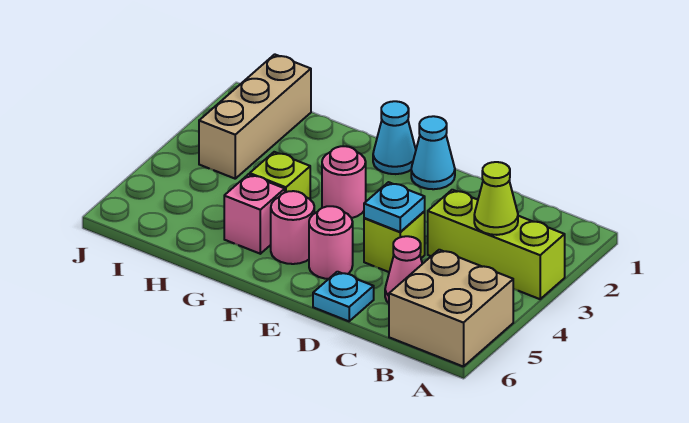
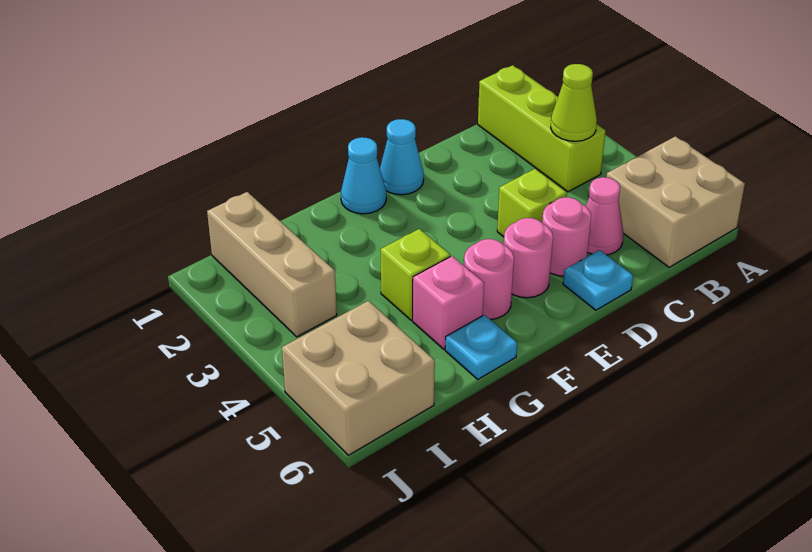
lime 1x3 brick [428,190,565,299] -> lime 1x3 brick turned to [478,65,606,192]
cyan 1x1 plate [364,182,425,232] -> cyan 1x1 plate moved to [445,315,517,379]
pink 1x1 round brick [322,146,366,218] -> pink 1x1 round brick moved to [542,197,591,276]
none -> tan 2x2 brick [282,301,435,455]

